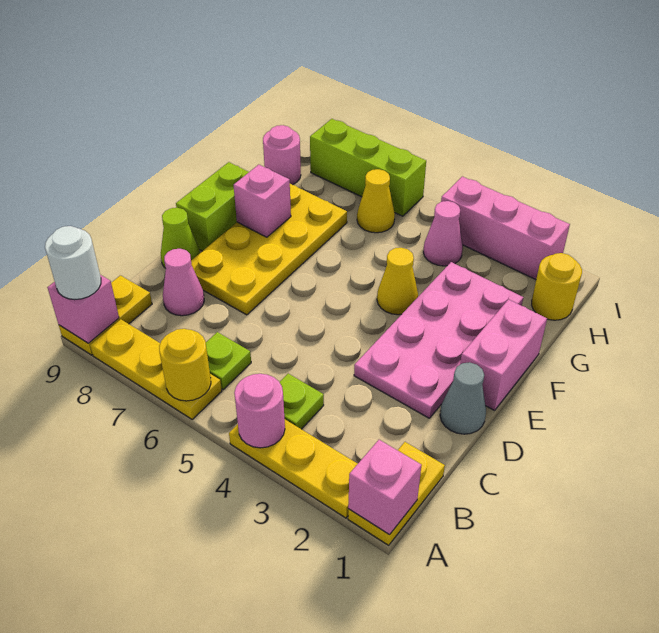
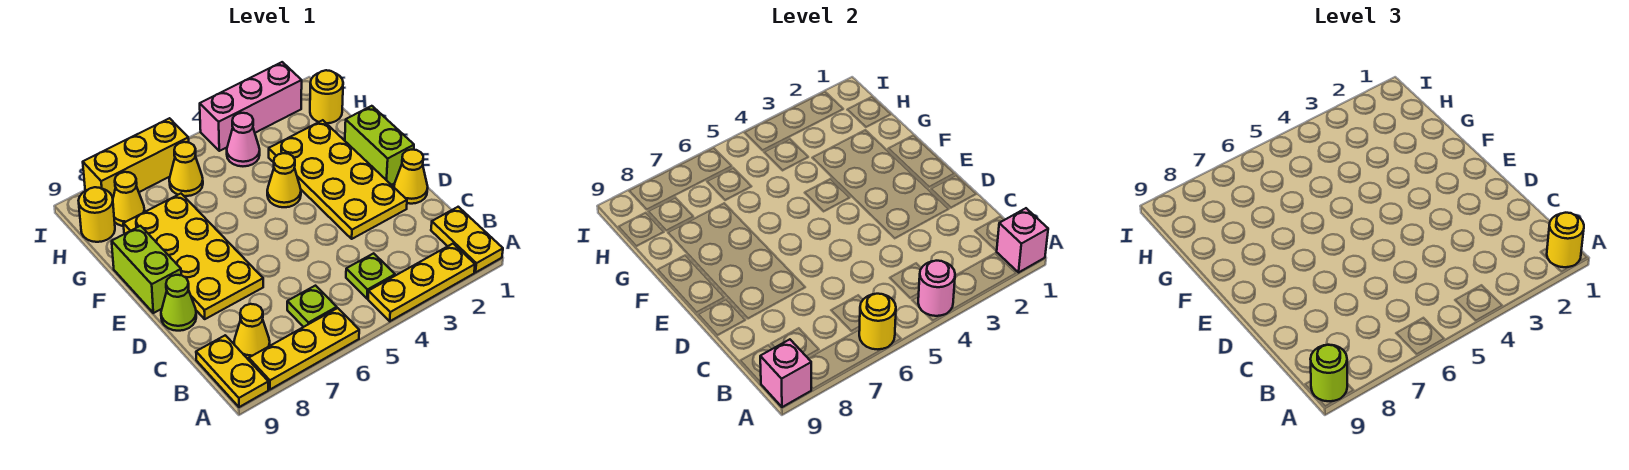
none -> yellow 1x1 round brick [1547,213,1584,267]
white 1x1 round brick [45,226,101,300] -> lime 1x1 round brick [1311,345,1347,401]
none -> yellow 1x1 cone [234,304,270,360]
pink 1x1 cone [163,249,204,316] -> none
grey 1x1 cone [440,362,486,434] -> yellow 1x1 cone [394,150,428,204]
pink 2x4 plate [354,262,523,418] -> yellow 2x4 plate [269,120,407,239]
pink 1x2 brick [460,299,547,410] -> lime 1x2 brick [345,106,414,185]
pink 1x1 brick [234,165,291,237] -> none
none -> yellow 1x1 cone [113,172,145,226]
pink 1x1 round brick [263,125,301,185] -> yellow 1x1 round brick [78,187,115,242]
lime 1x3 brick [310,119,426,216] -> yellow 1x3 brick [83,118,189,198]

